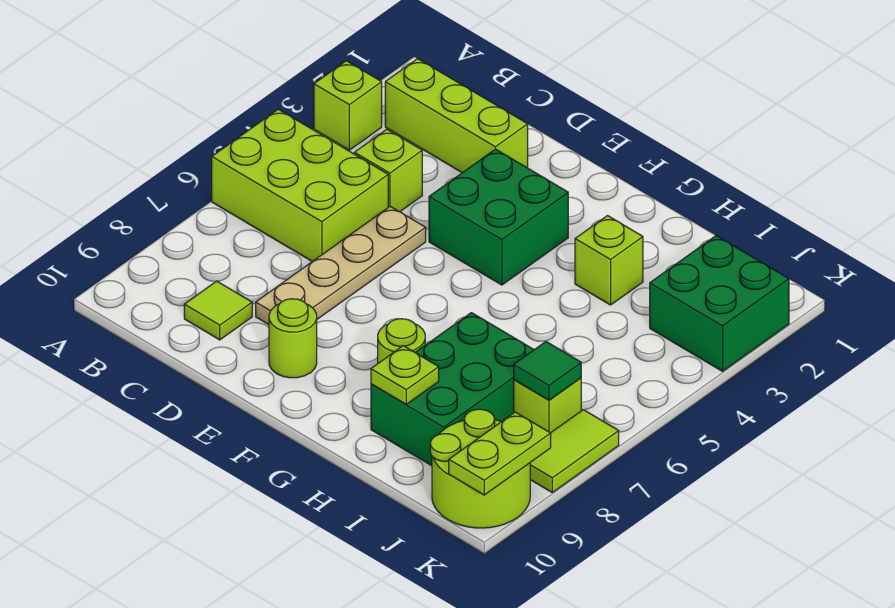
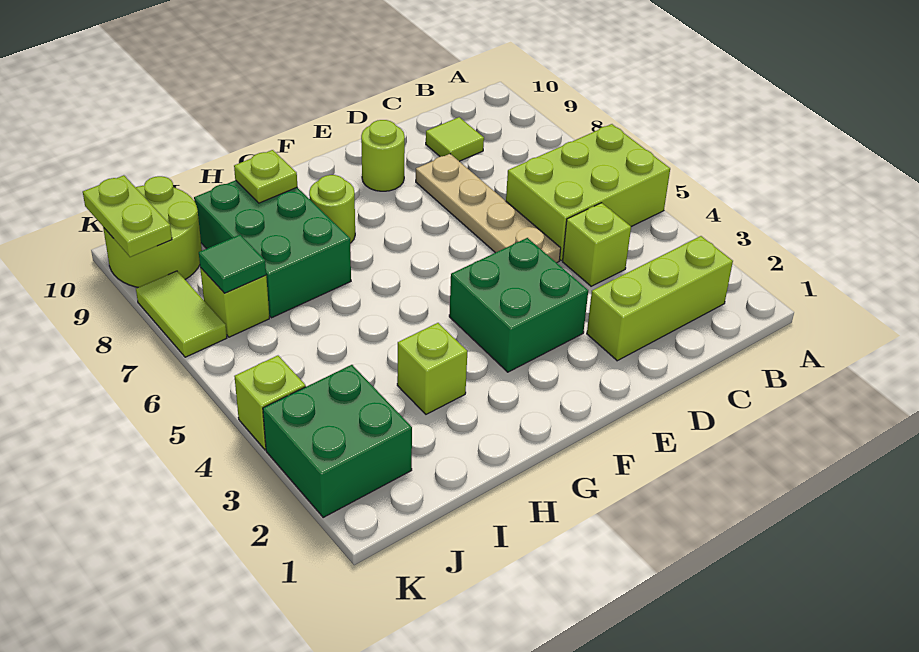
lime 1x1 brick [314,61,382,150] -> lime 1x1 brick moved to [234,356,306,450]

